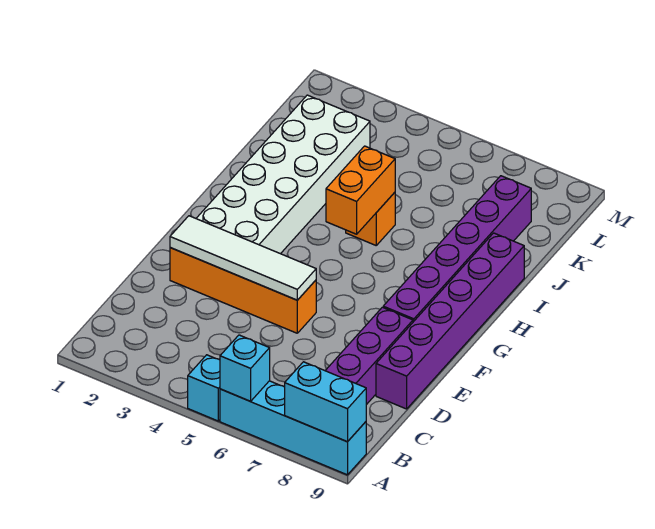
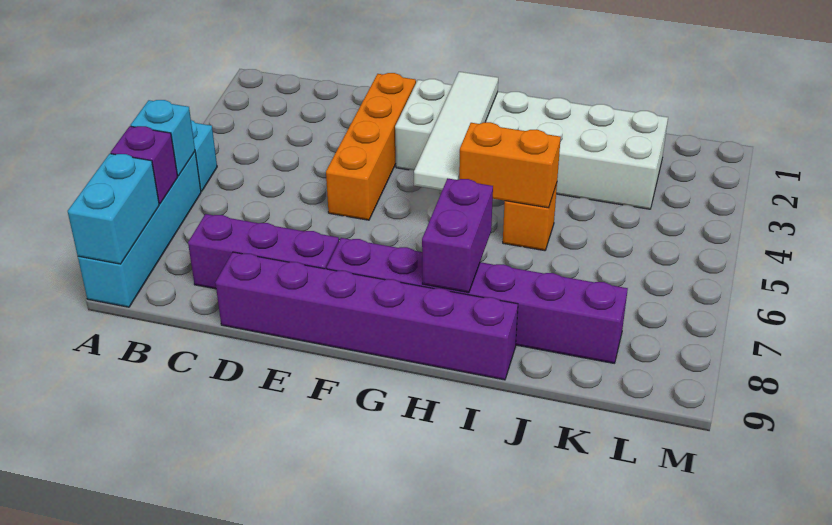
none -> purple 1x1 brick [111,126,178,204]
white 1x4 tile [170,216,316,300] -> white 1x4 tile moved to [414,72,498,190]
none -> purple 1x2 brick [422,178,493,293]

